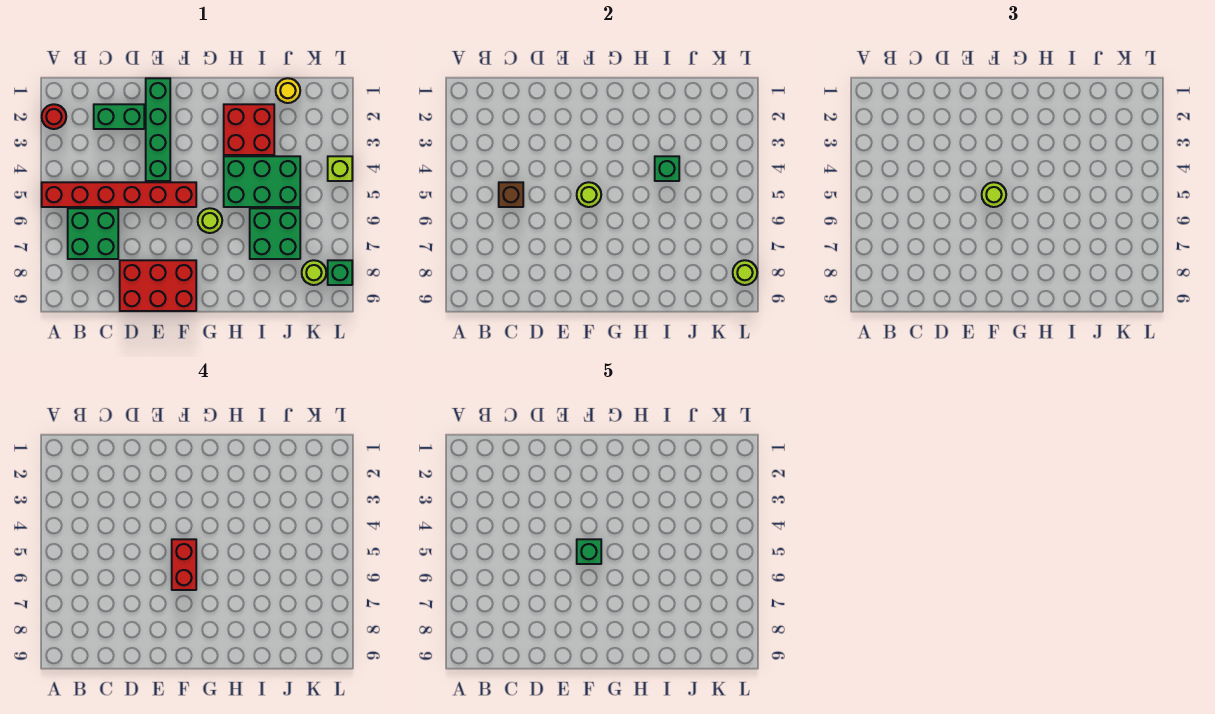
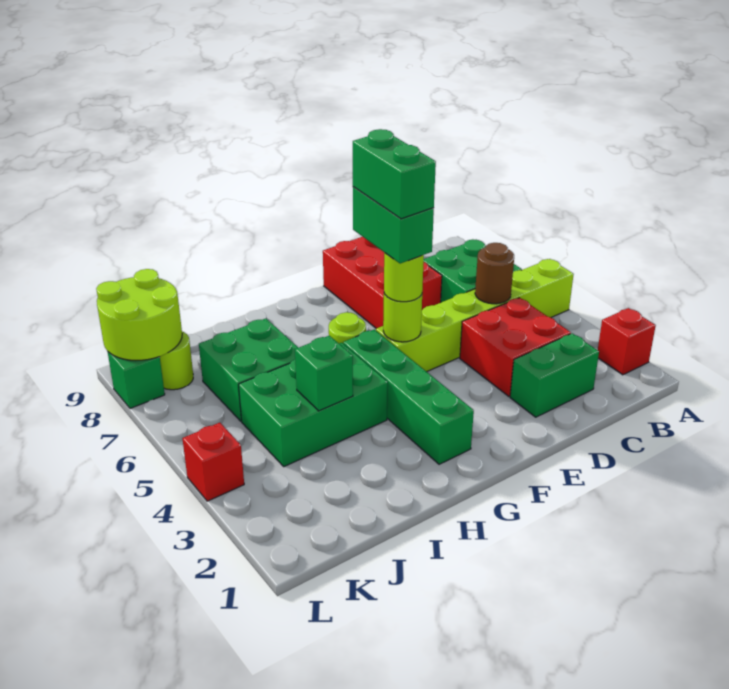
red 1x1 round brick [42,104,66,129] -> red 1x1 brick [598,308,656,375]
red 1x6 brick [42,182,196,207] -> lime 1x6 brick [376,259,574,372]
brown 1x1 brick [499,182,523,207] -> brown 1x1 round brick [475,243,514,304]
red 2x3 brick [120,260,196,311] -> red 2x3 brick turned to [323,237,442,328]
green 1x4 brick [146,78,170,181] -> green 1x4 brick moved to [343,329,474,464]
red 1x2 brick [172,539,196,590] -> green 1x2 brick [353,187,434,264]
green 1x1 brick [577,539,601,564] -> green 1x2 brick [353,129,436,219]
red 2x2 brick [224,104,274,155] -> red 2x2 brick moved to [460,298,571,396]
yellow 1x1 round brick [276,78,300,103] -> none
lime 1x1 brick [328,156,352,181] -> red 1x1 brick [182,423,244,501]
lime 1x1 round brick [733,260,757,285] -> lime 2x2 round brick [96,269,182,360]

